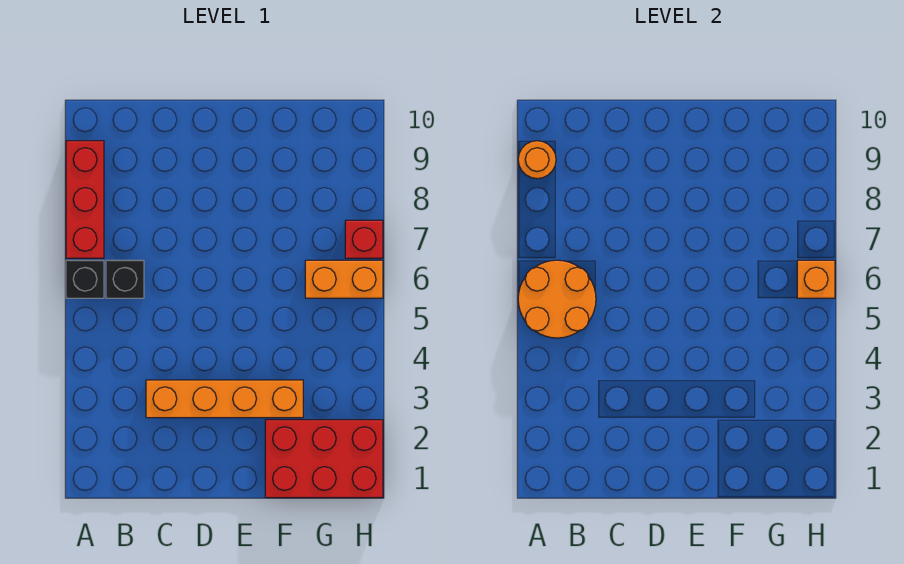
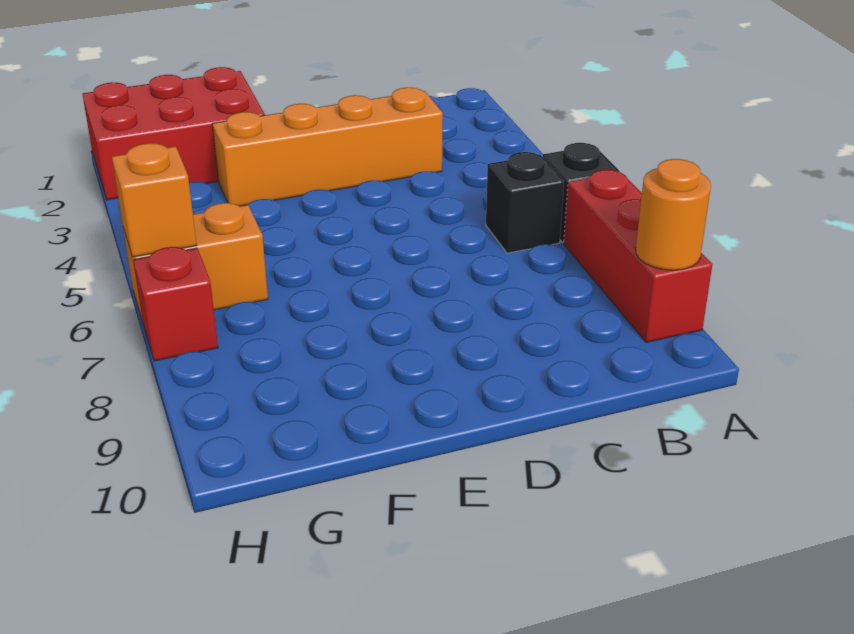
orange 2x2 round brick [518,260,596,338] -> none

